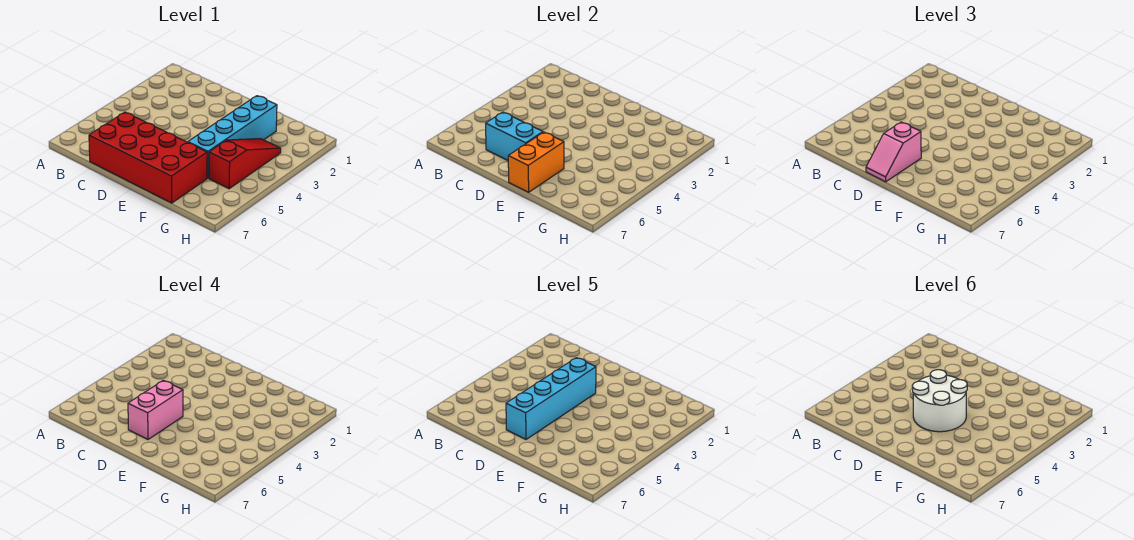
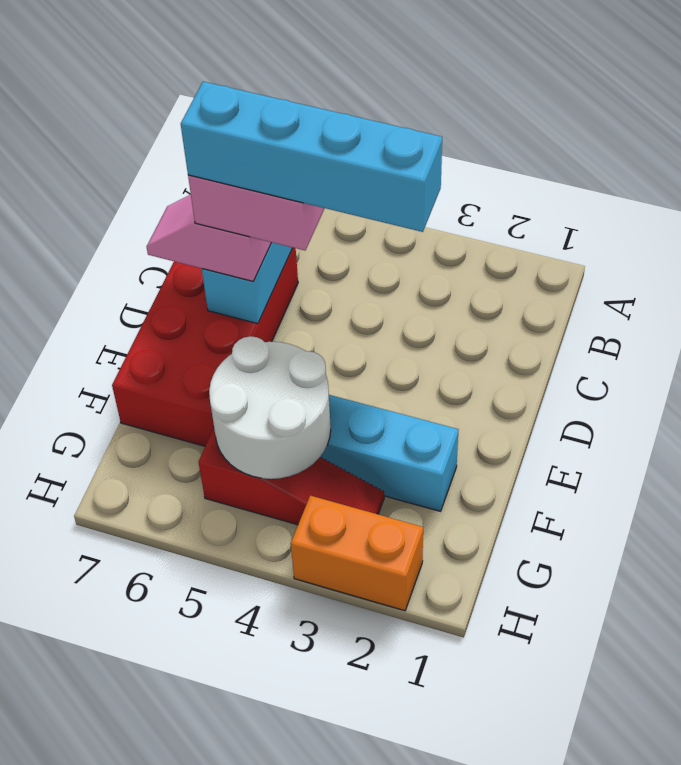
white 2x2 round brick [912,370,967,432] -> white 2x2 round brick moved to [209,336,331,479]
orange 1x2 brick [508,132,564,192] -> orange 1x2 brick moved to [291,496,423,611]

